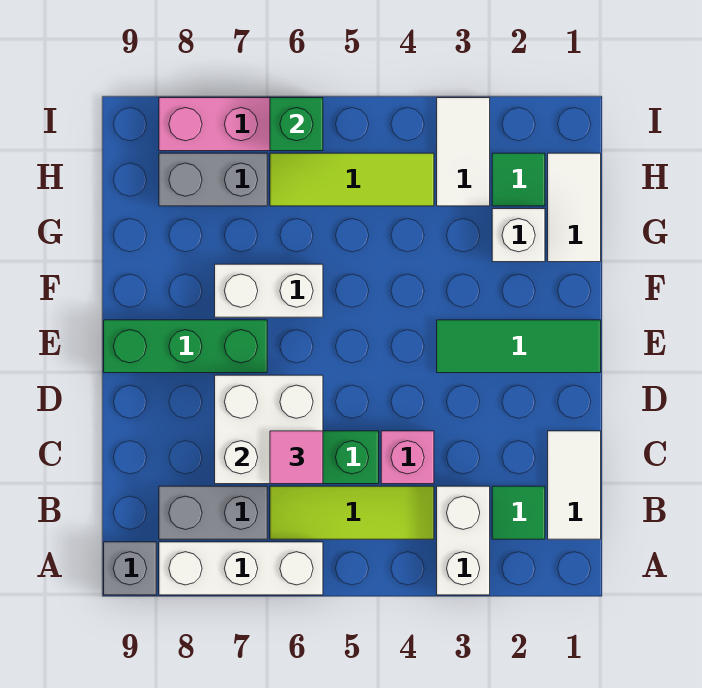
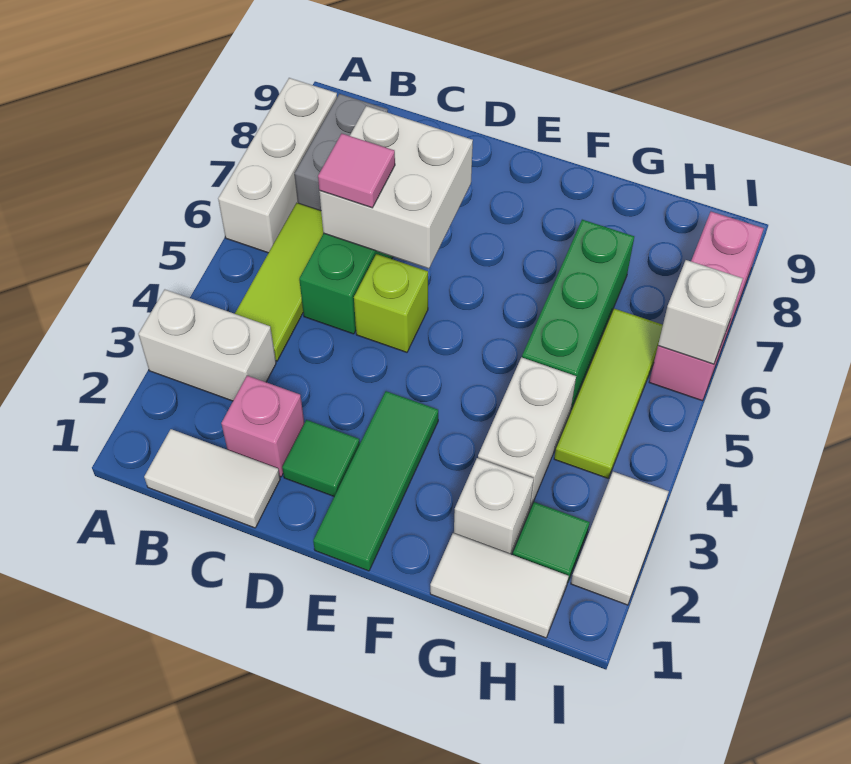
grey 1x1 brick [104,542,156,595] -> none
green 1x1 tile [492,486,545,539] -> green 1x1 tile moved to [282,420,360,496]
pink 1x1 brick [381,431,434,484] -> pink 1x1 brick moved to [221,376,304,477]
none -> lime 1x1 brick [354,254,428,352]
green 1x3 brick [104,320,267,373] -> green 1x3 brick moved to [522,220,634,410]
white 1x2 brick [215,264,323,317] -> white 1x2 brick moved to [478,357,576,509]
white 1x2 tile [437,98,490,206] -> white 1x2 tile turned to [571,472,669,605]
grey 1x2 brick [159,153,267,206] -> none
green 1x1 brick [270,98,323,151] -> white 1x1 brick [658,260,743,364]

